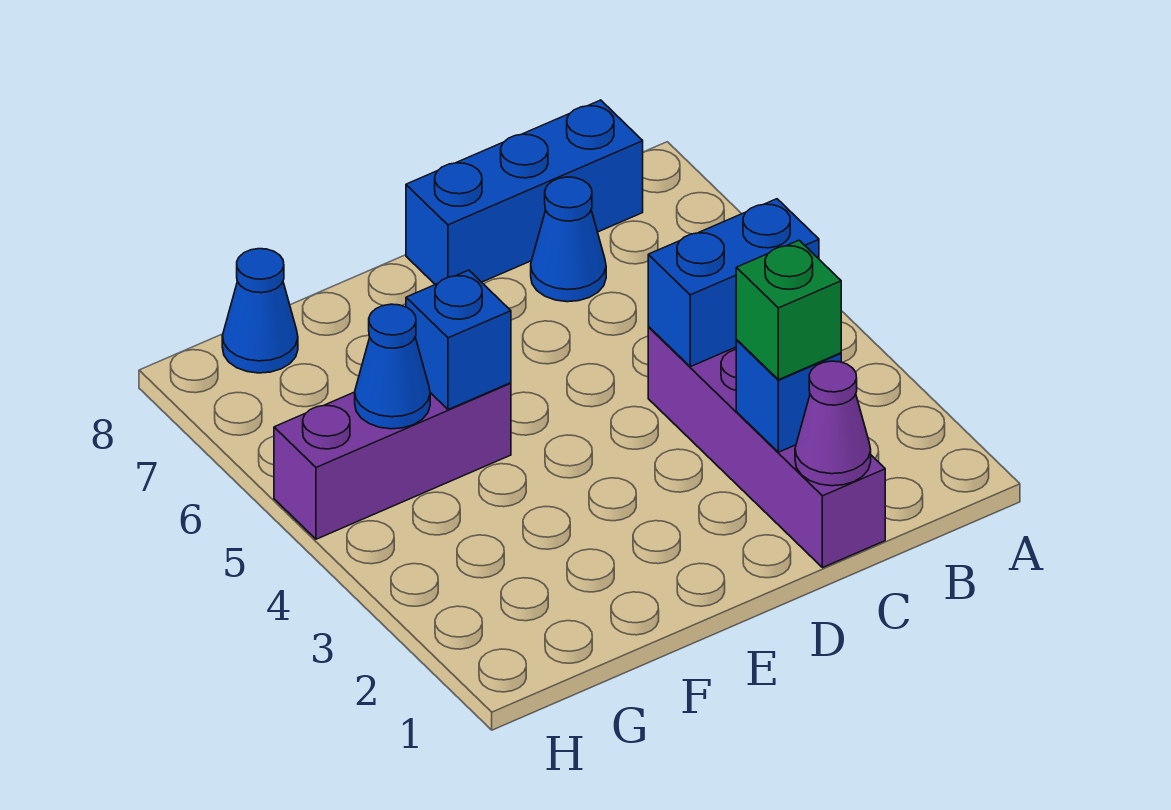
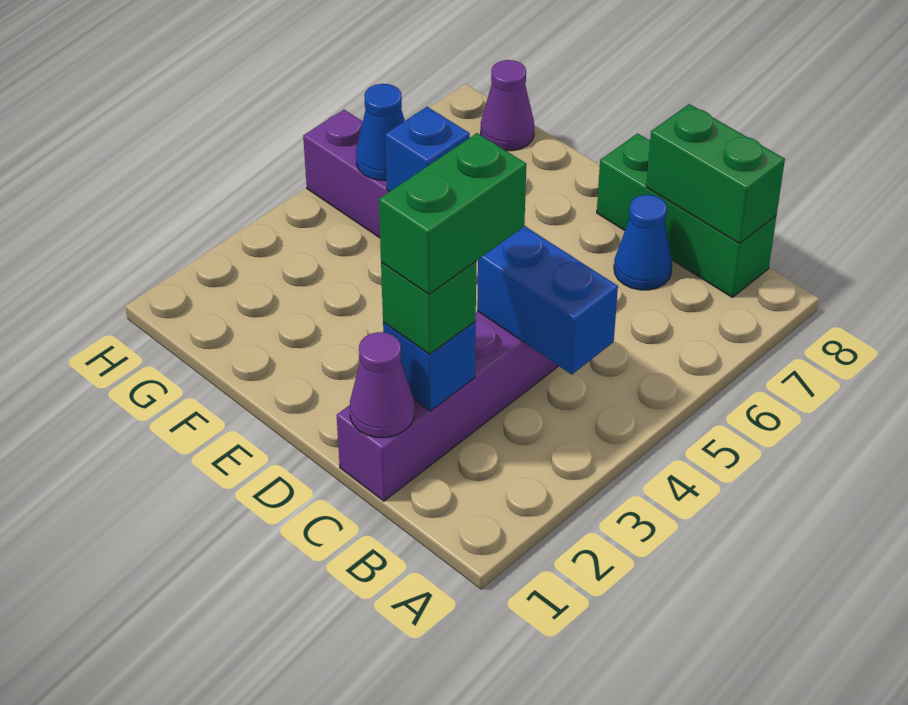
blue 1x3 brick [406,100,643,285] -> green 1x3 brick [597,133,776,297]
none -> green 1x2 brick [646,104,785,244]
none -> green 1x2 brick [379,133,526,294]
blue 1x1 cone [222,249,298,373] -> purple 1x1 cone [481,60,534,151]

